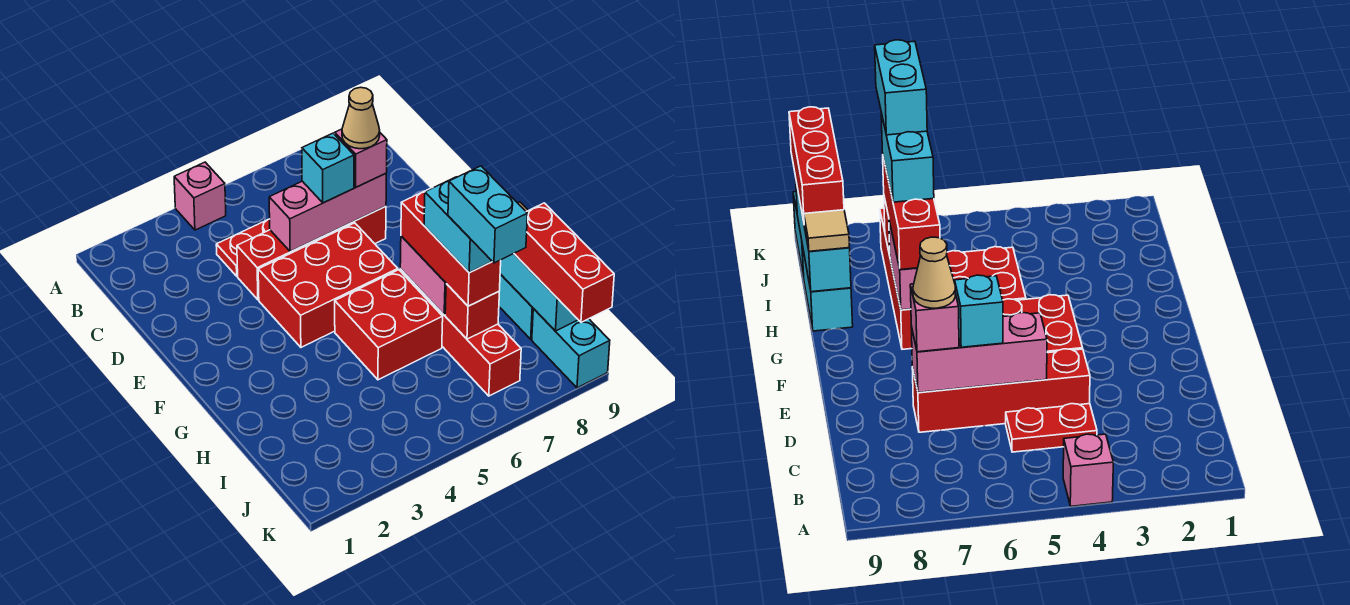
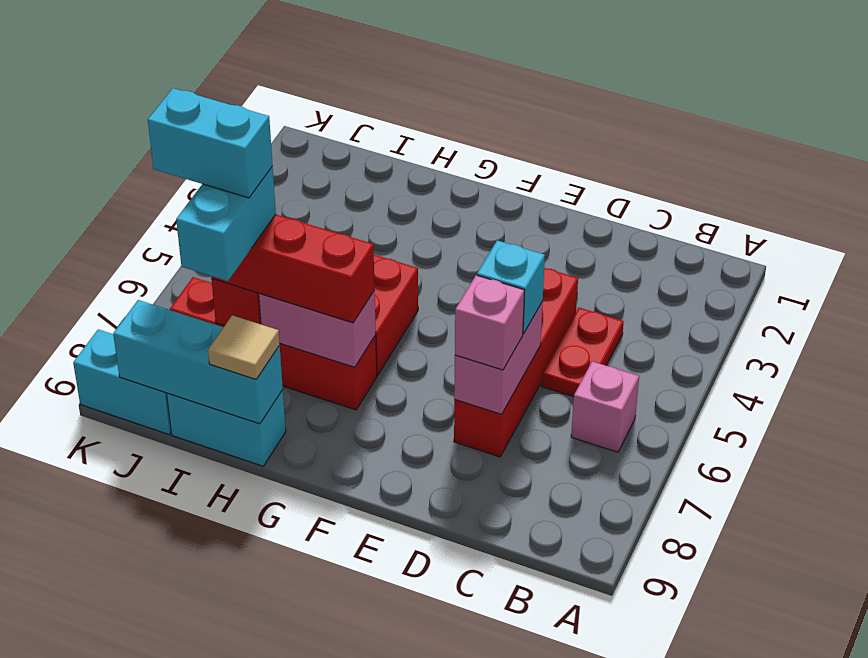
pink 1x1 brick [174,162,226,230] -> pink 1x1 brick moved to [571,361,639,452]
pink 1x3 brick [269,174,386,252] -> pink 1x2 brick [454,301,543,414]
tan 1x1 cone [342,87,380,149] -> none
red 2x3 brick [258,223,398,347] -> none
cyan 1x2 brick [424,177,492,273] -> cyan 1x2 brick turned to [176,167,276,281]
red 1x3 brick [514,203,614,322] -> none

